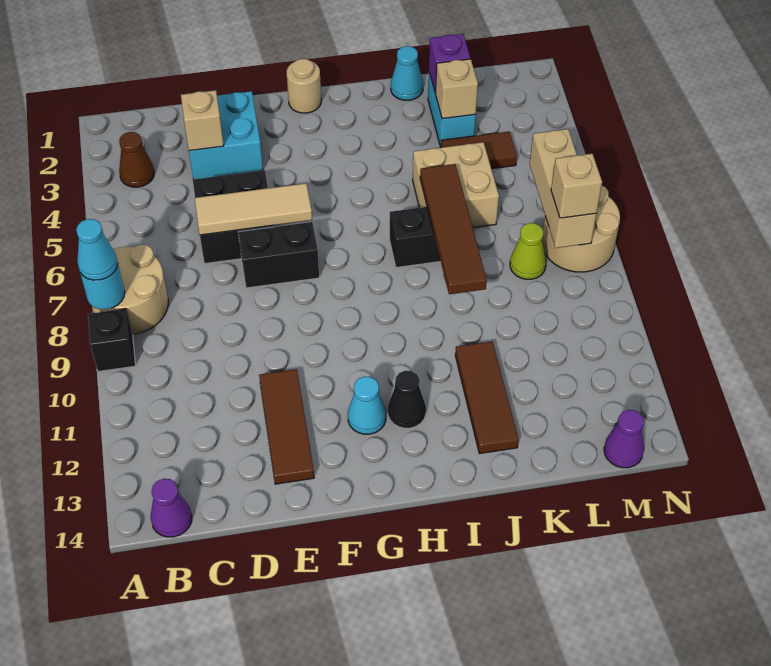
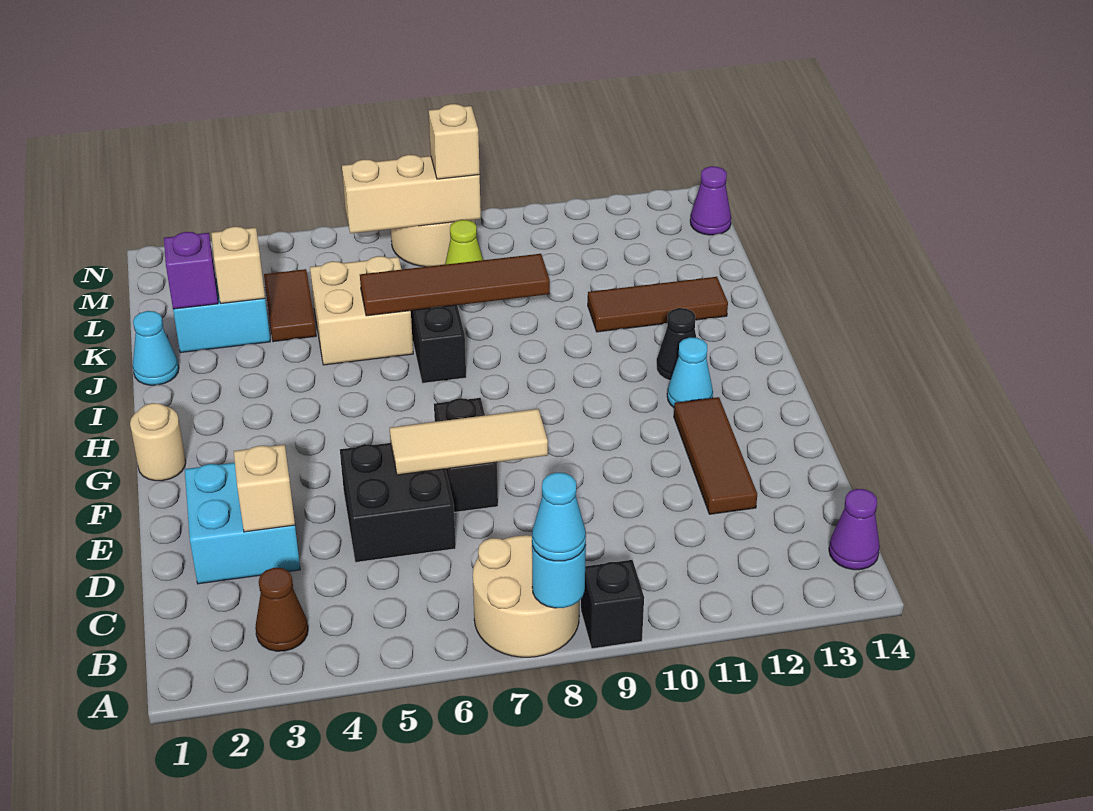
tan 1x3 tile [195,183,312,235] -> tan 1x3 tile turned to [390,409,548,475]
brown 1x3 tile [259,369,314,484] -> brown 1x3 tile turned to [674,397,757,514]

